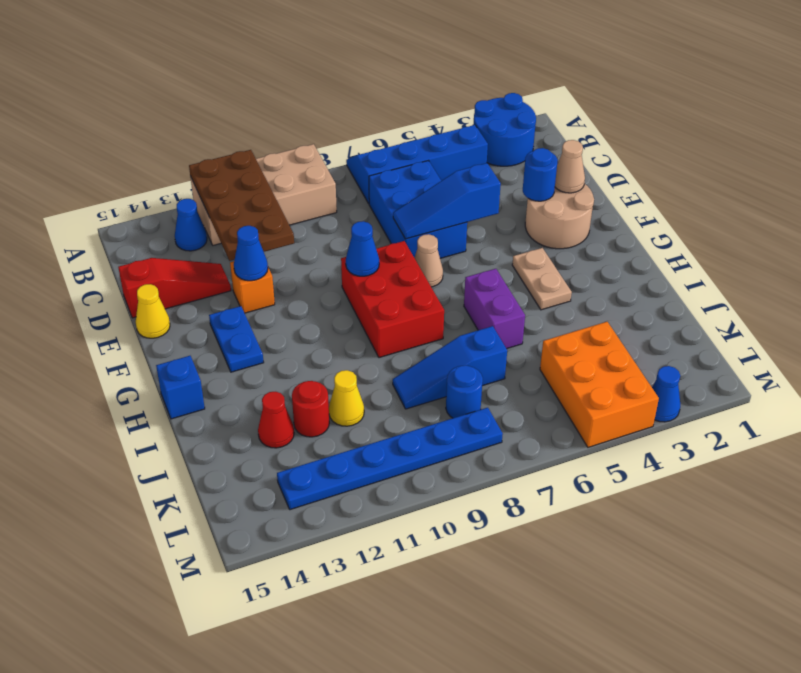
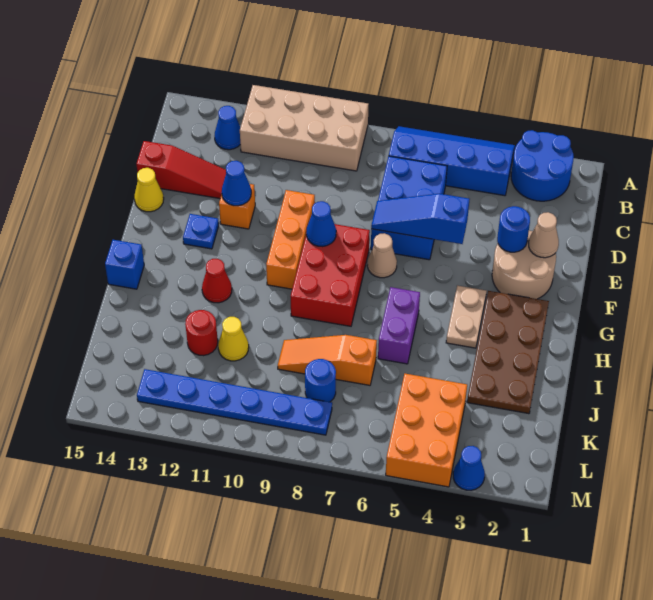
brown 2x4 plate [189,150,294,261] -> brown 2x4 plate moved to [467,291,549,414]
none -> orange 1x3 brick [266,190,315,289]
blue 1x2 plate [209,306,264,372] -> blue 1x1 plate [183,214,219,249]
blue 1x3 slope [393,326,507,409] -> orange 1x3 slope [278,335,377,385]
red 1x1 cone [258,392,294,448] -> red 1x1 cone moved to [202,259,232,303]

